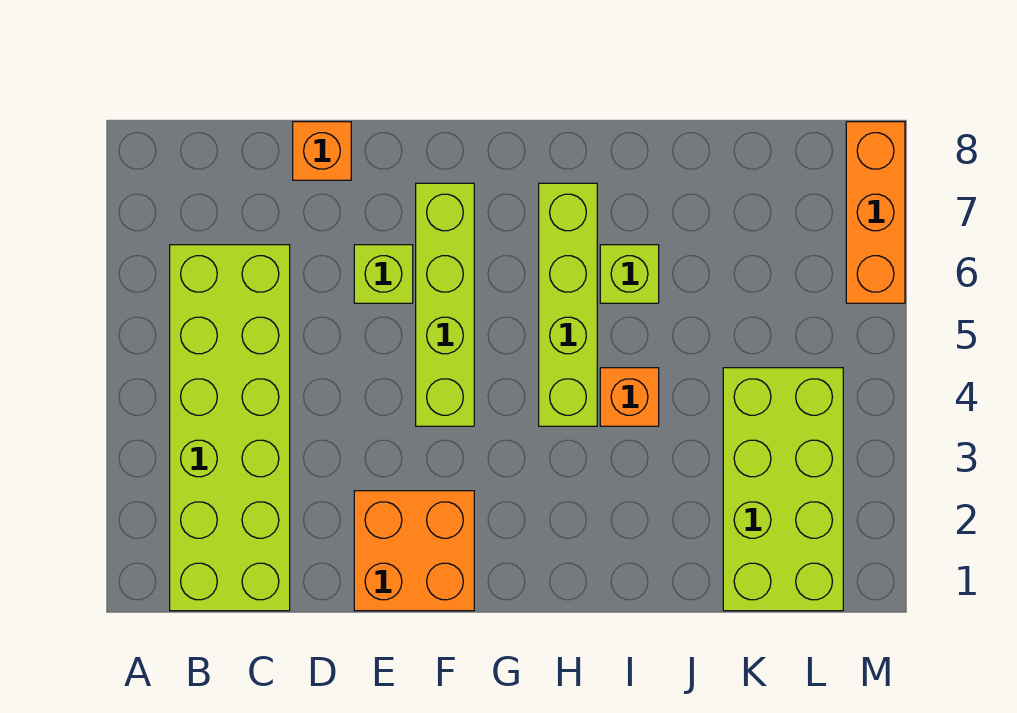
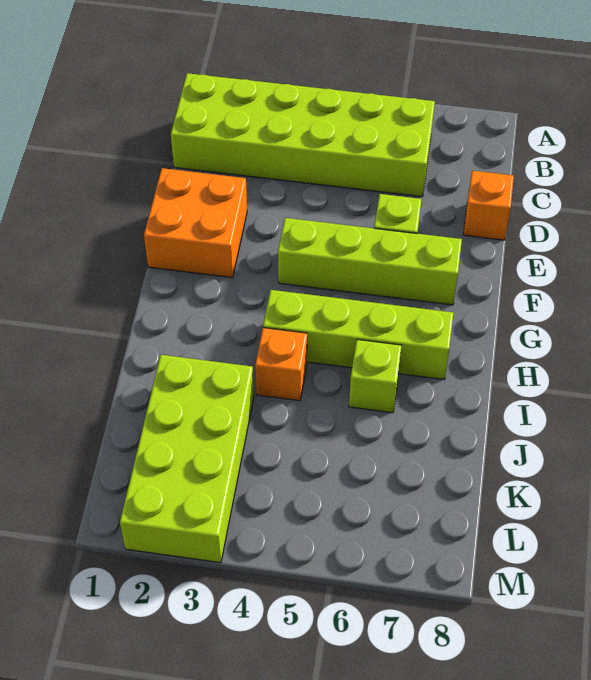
lime 2x4 brick [723,368,843,611] -> lime 2x4 brick turned to [120,355,254,563]
orange 1x3 brick [846,122,905,303] -> none

